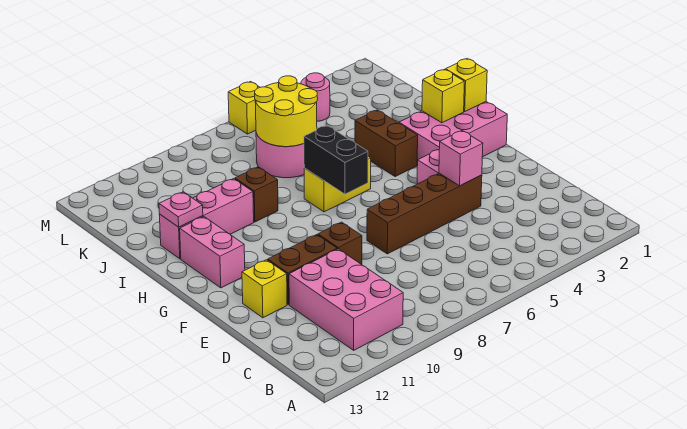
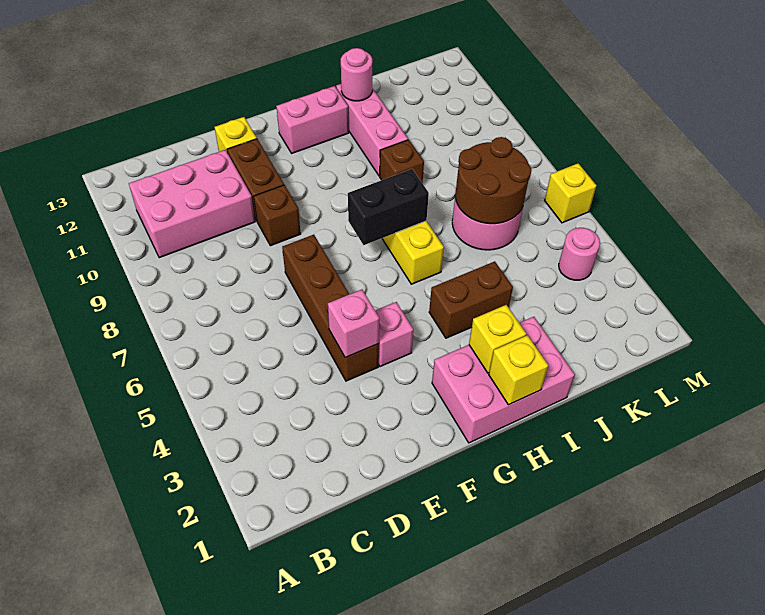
pink 2x3 brick [399,102,507,164] -> pink 2x3 brick turned to [432,317,575,443]
pink 1x1 plate [159,192,203,227] -> pink 1x1 round brick [341,48,372,101]
yellow 2x2 round brick [255,76,318,147] -> brown 2x2 round brick [455,137,531,224]

